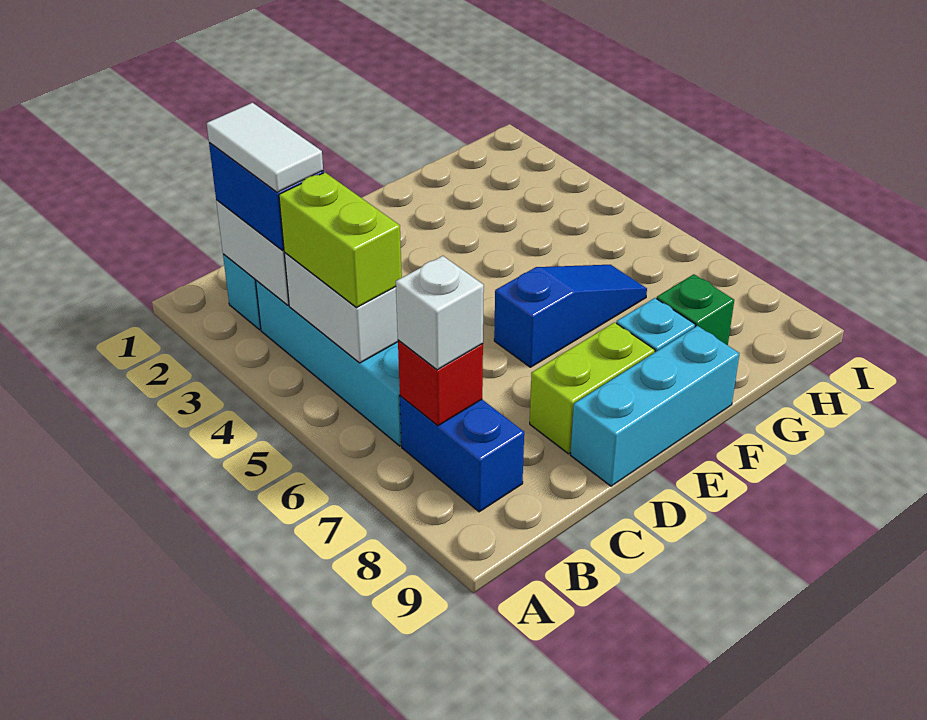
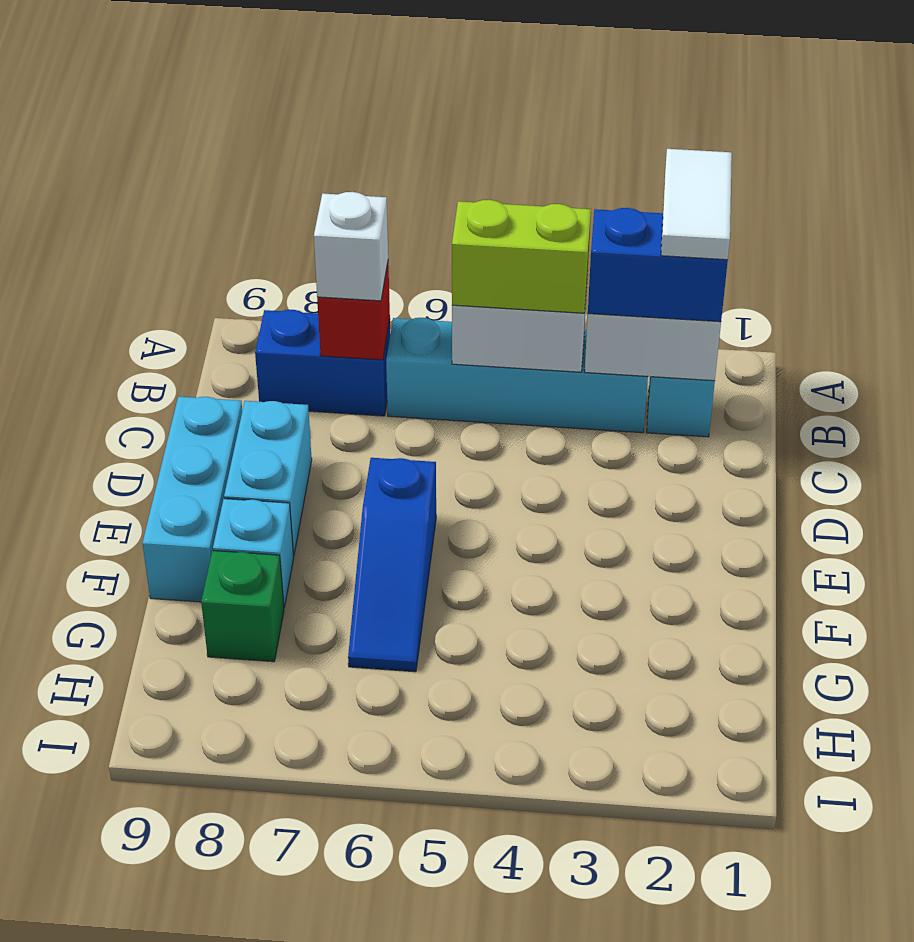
white 1x2 tile [207,103,323,192] -> white 1x2 tile turned to [661,149,732,260]
lime 1x2 brick [530,322,655,454] -> cyan 1x2 brick [224,401,312,556]

